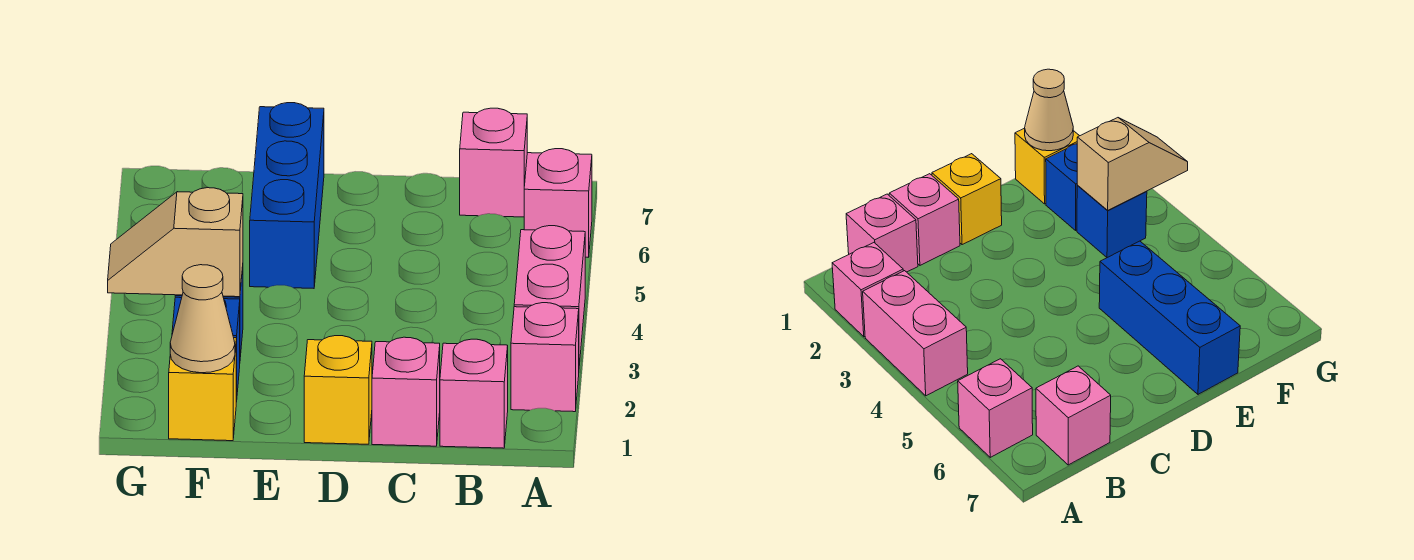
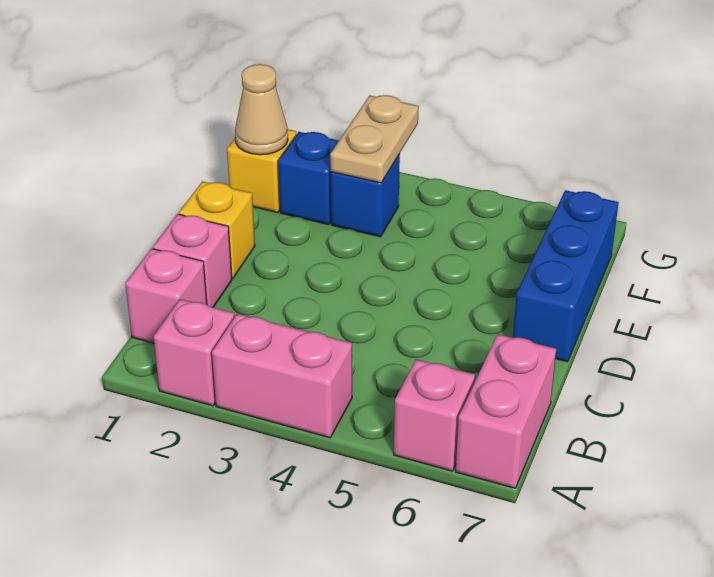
pink 1x1 brick [460,108,527,217] -> pink 1x2 brick [456,334,556,488]
blue 1x3 brick [250,103,324,288] -> blue 1x3 brick turned to [513,190,619,362]
tan 1x2 slope [108,188,243,297] -> tan 1x2 plate [330,95,419,183]

